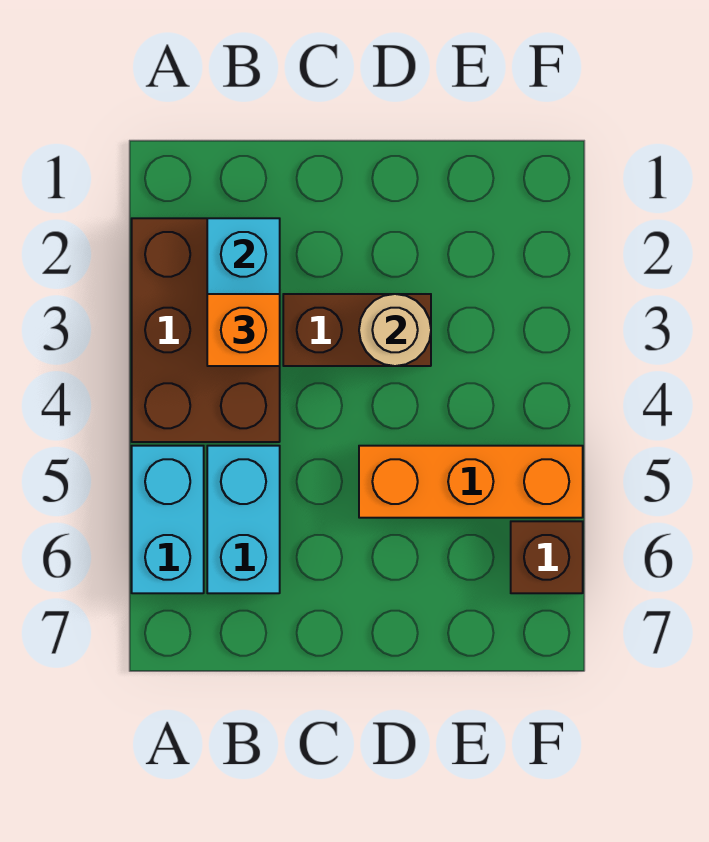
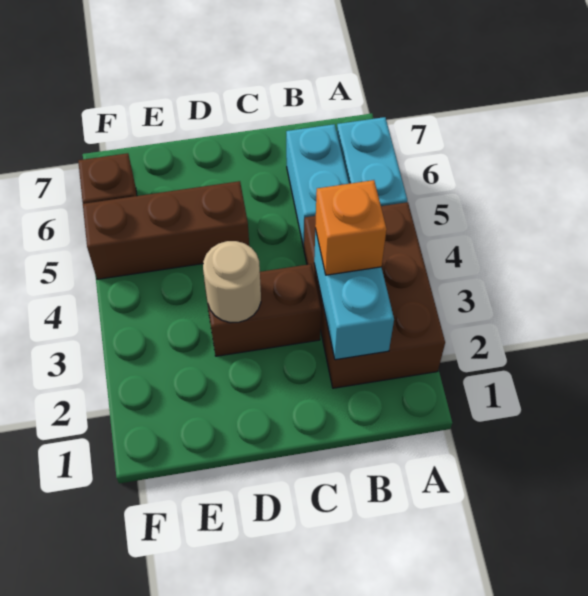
orange 1x3 brick [359,446,583,518] -> brown 1x3 brick [83,181,249,279]

